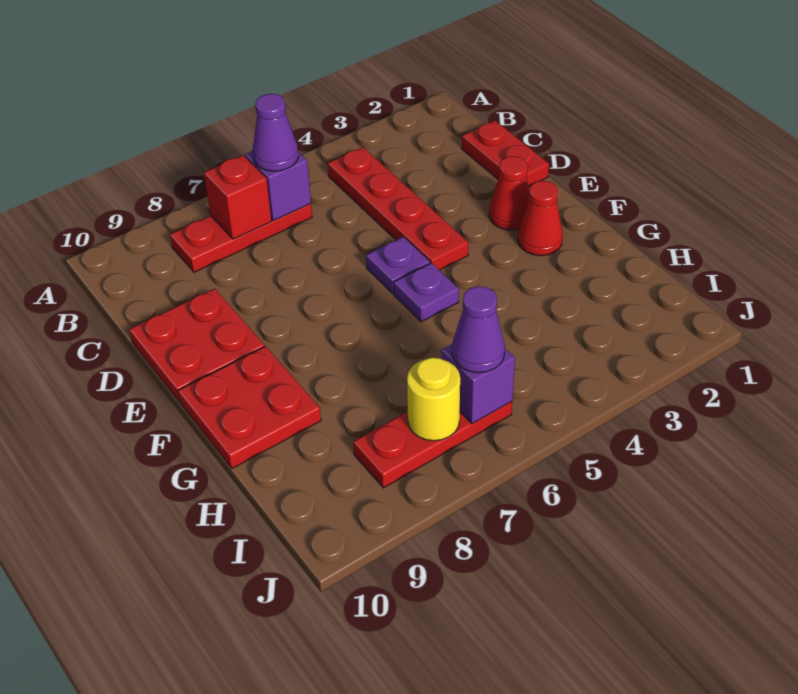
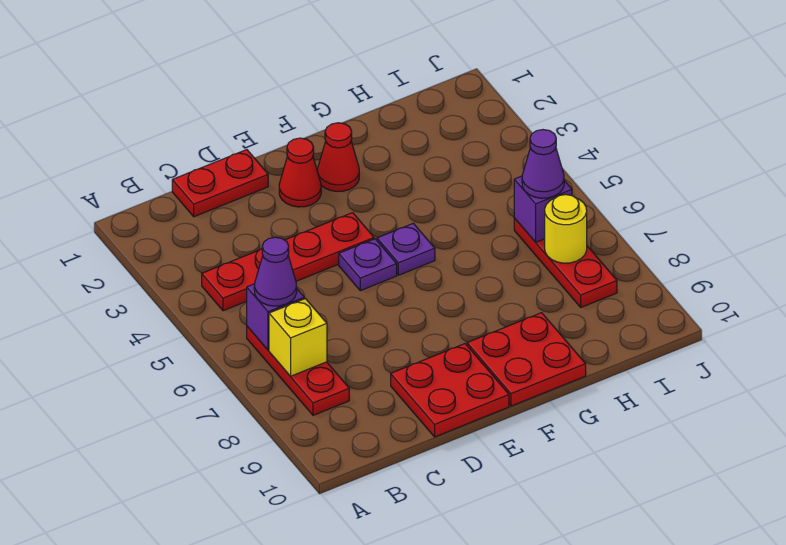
red 1x1 brick [204,155,271,239] -> yellow 1x1 brick [269,299,327,376]

